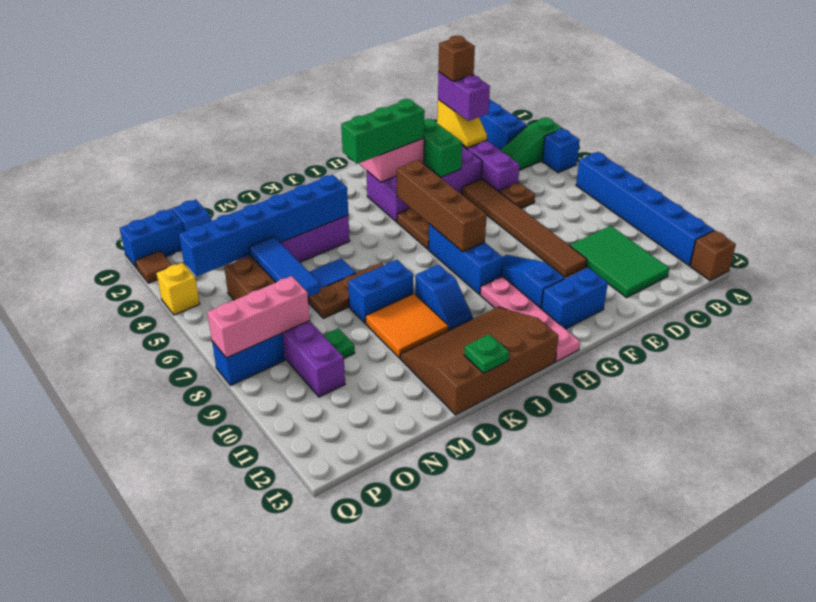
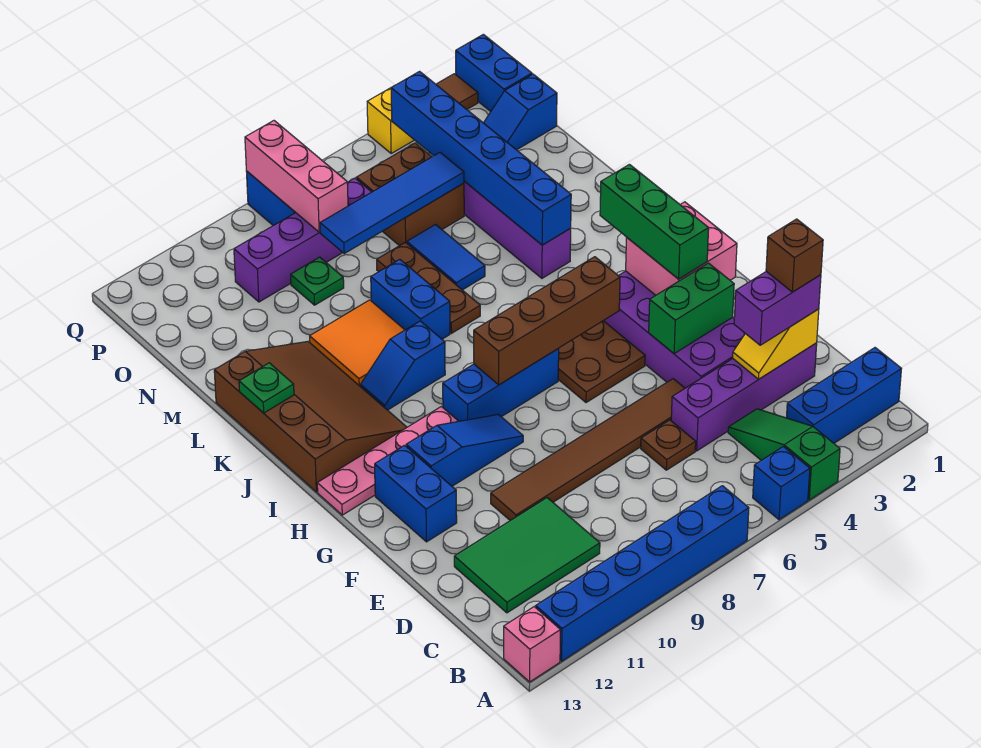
brown 1x1 brick [690,230,736,280] -> pink 1x1 brick [504,607,561,682]
blue 1x3 tile [250,237,320,297] -> blue 1x4 tile [320,153,464,253]

